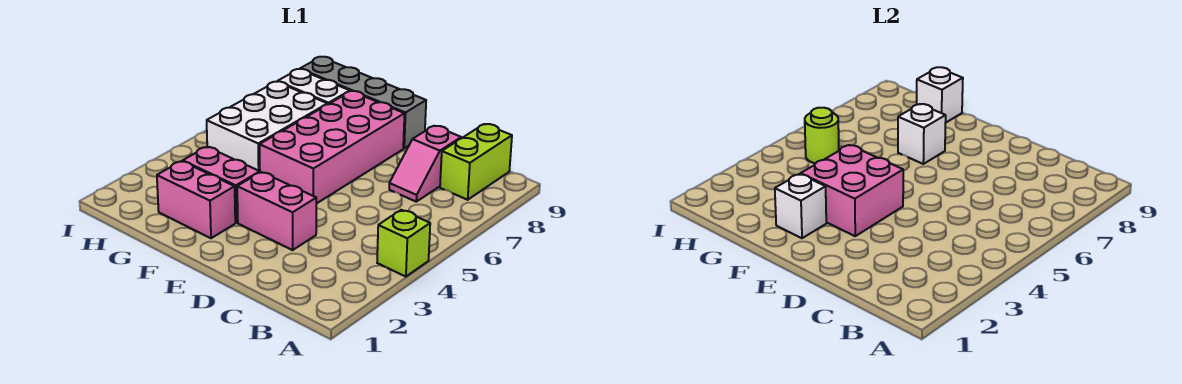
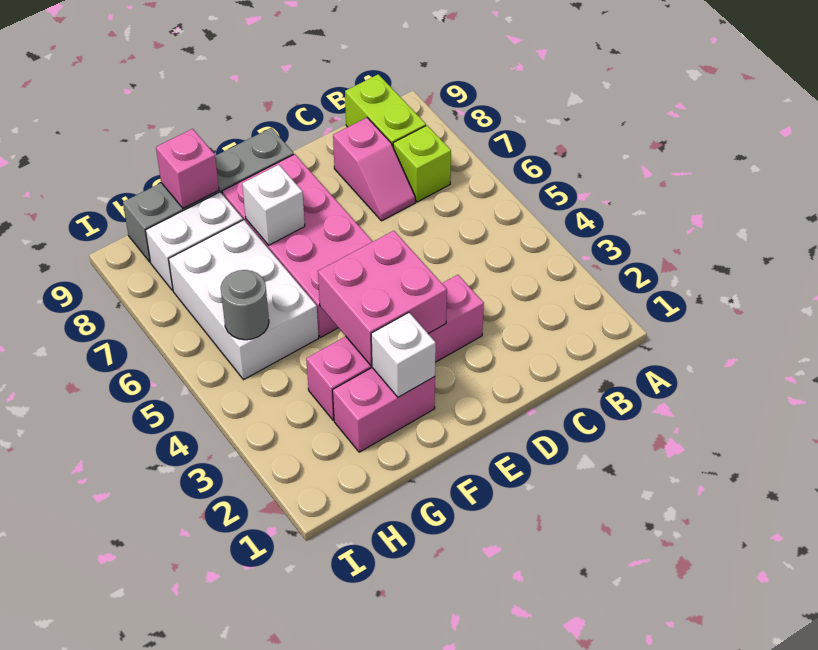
lime 1x1 brick [377,210,430,277] -> lime 1x1 brick moved to [393,126,451,202]
white 1x1 brick [917,67,963,123] -> pink 1x1 brick [156,129,219,208]
lime 1x1 round brick [805,108,839,164] -> grey 1x1 round brick [221,270,269,340]

